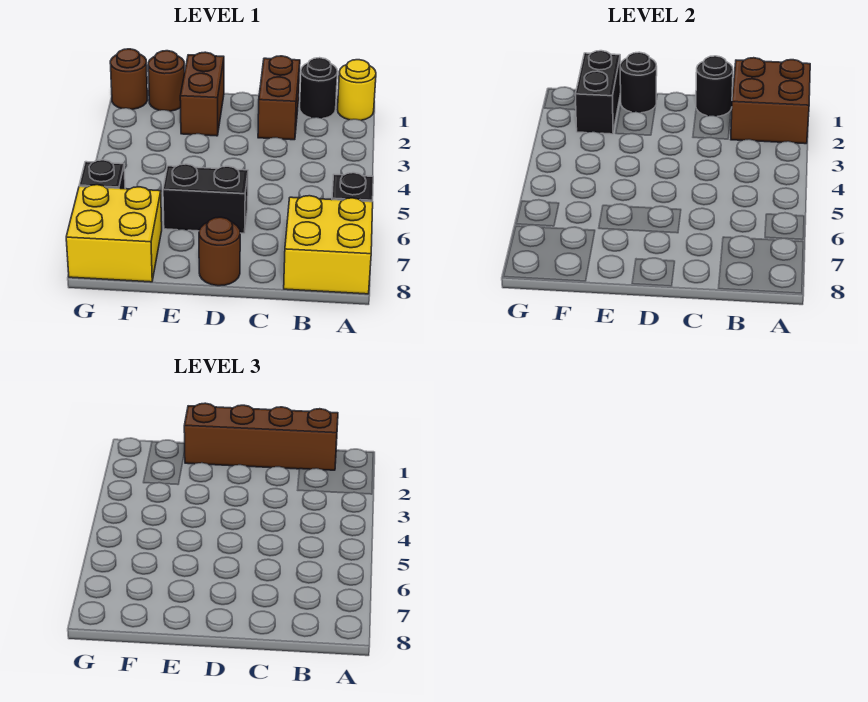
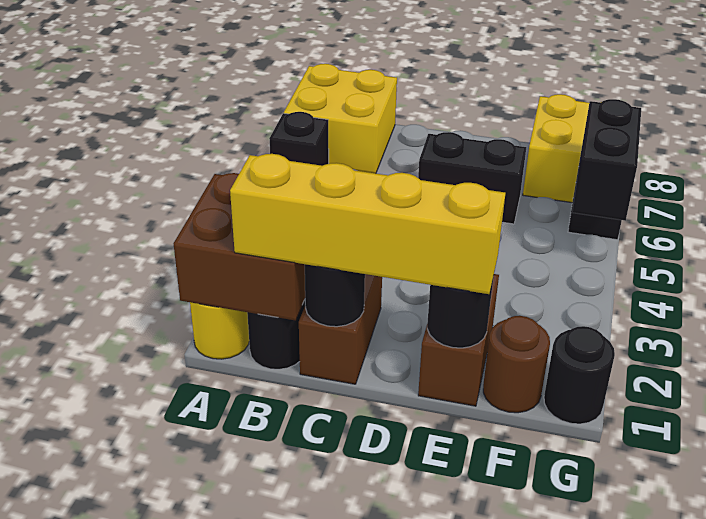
brown 1x4 brick [184,403,338,470] -> yellow 1x4 brick [230,154,505,294]
brown 1x1 round brick [199,217,240,286] -> none
black 1x2 brick [575,51,621,134] -> black 1x2 brick moved to [572,99,641,221]
brown 1x1 round brick [110,49,147,109] -> black 1x1 round brick [544,326,615,424]

